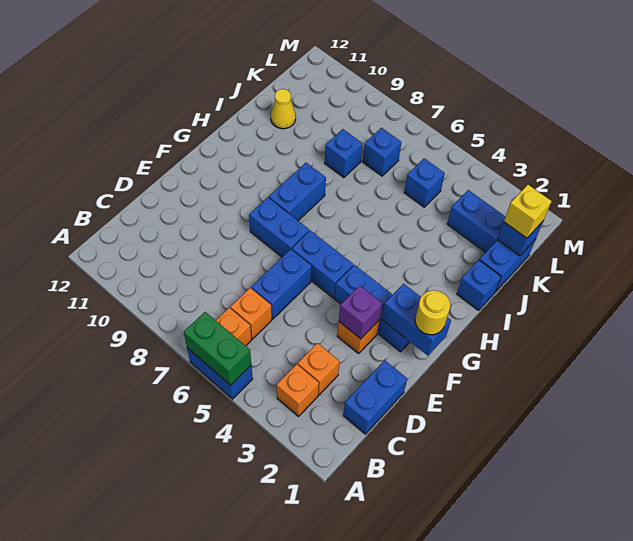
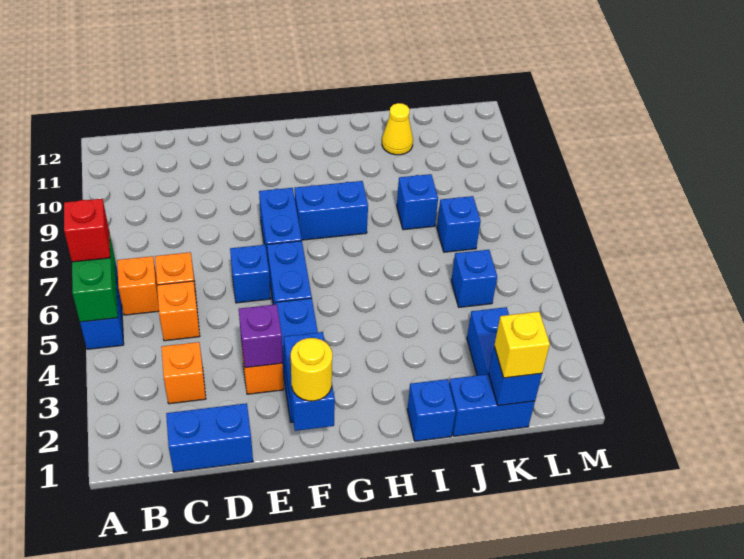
none -> red 1x1 brick [64,199,110,262]
orange 1x1 brick [277,364,319,416] -> orange 1x1 brick moved to [157,281,200,341]
blue 1x2 brick [251,249,312,319] -> blue 1x1 brick [230,245,271,303]

